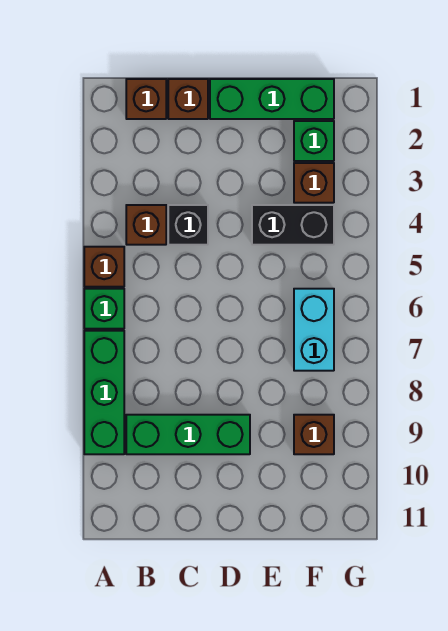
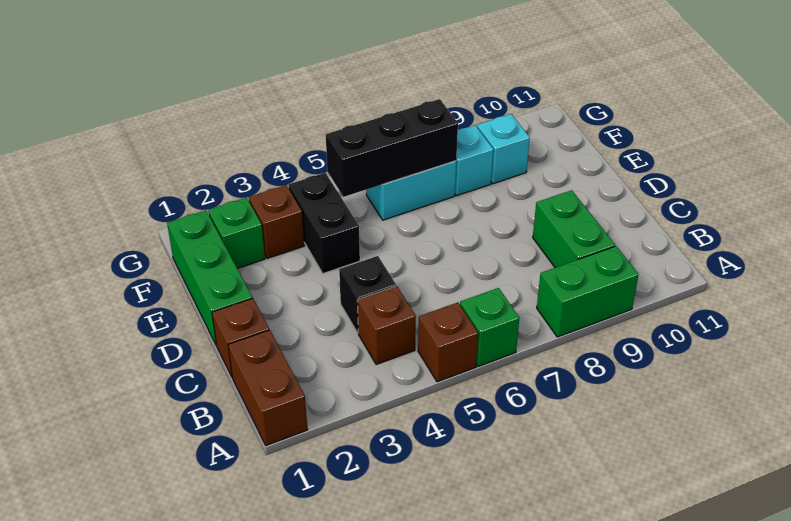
green 1x3 brick [84,331,124,454] -> green 1x2 brick [537,246,639,337]
brown 1x1 brick [126,79,166,119] -> brown 1x2 brick [228,330,308,446]
green 1x3 brick [126,415,250,454] -> green 1x2 brick [533,190,615,268]
none -> black 1x3 brick [326,99,458,197]
none -> cyan 1x1 brick [455,125,493,196]
brown 1x1 brick [294,415,334,454] -> cyan 1x1 brick [477,114,530,184]

